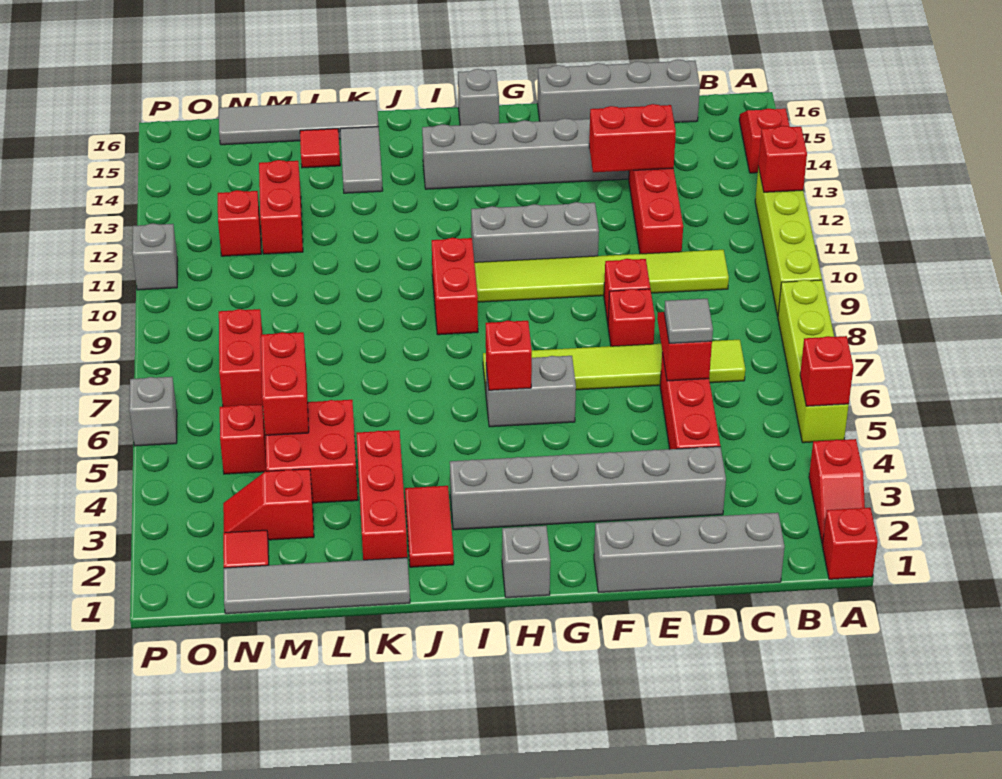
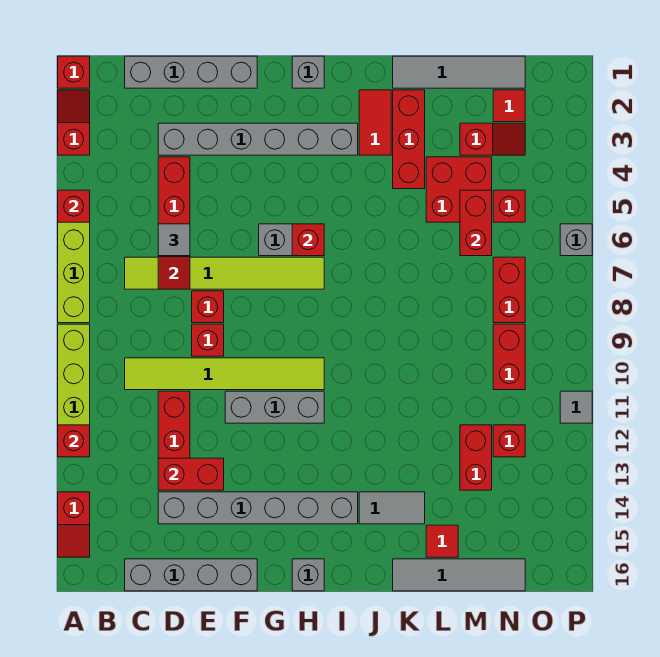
red 1x2 brick [432,238,478,335] -> red 1x2 brick moved to [493,324,525,390]
grey 1x2 tile [340,127,383,193] -> grey 1x2 tile turned to [359,492,425,524]
grey 1x1 brick [132,223,178,290] -> grey 1x1 tile [560,391,592,423]

